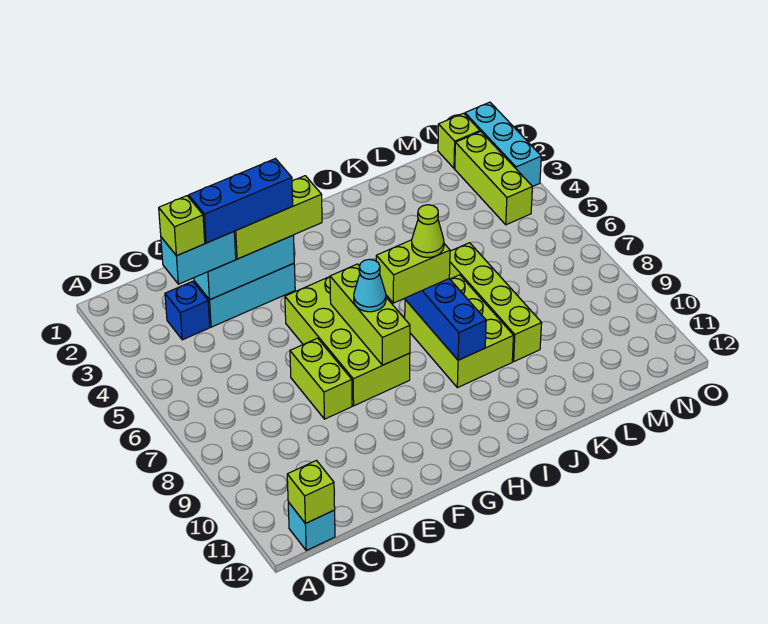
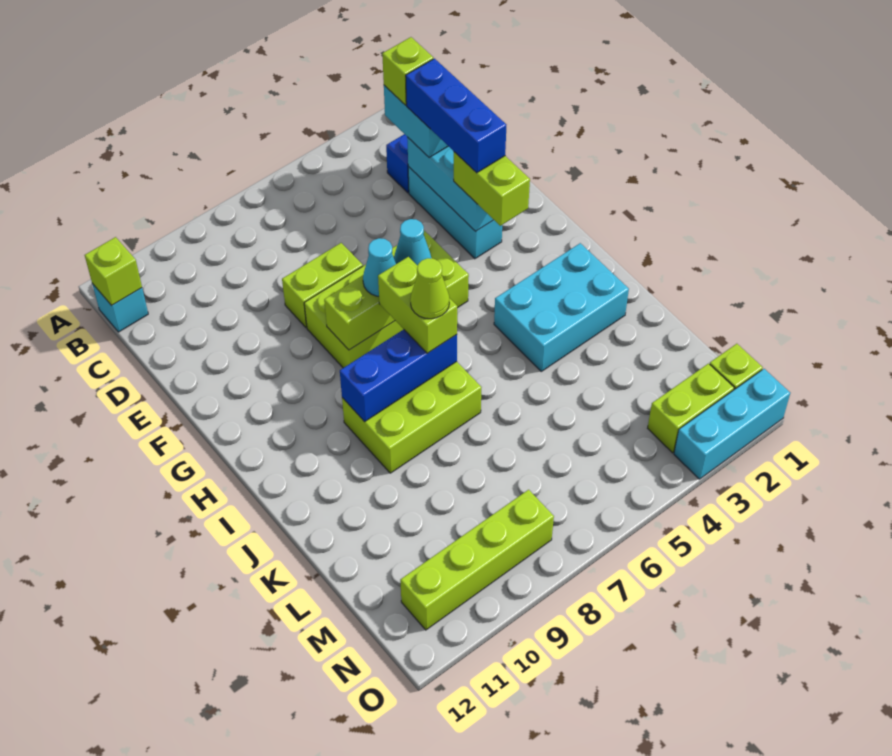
lime 1x3 brick [234,176,322,259] -> lime 1x2 brick [454,152,530,226]
none -> cyan 1x1 cone [394,219,431,266]
none -> cyan 2x3 brick [494,243,629,371]
lime 1x4 brick [449,243,542,361] -> lime 1x4 brick moved to [400,490,554,630]
lime 1x3 brick [455,132,532,225] -> lime 1x2 brick [648,364,734,453]

